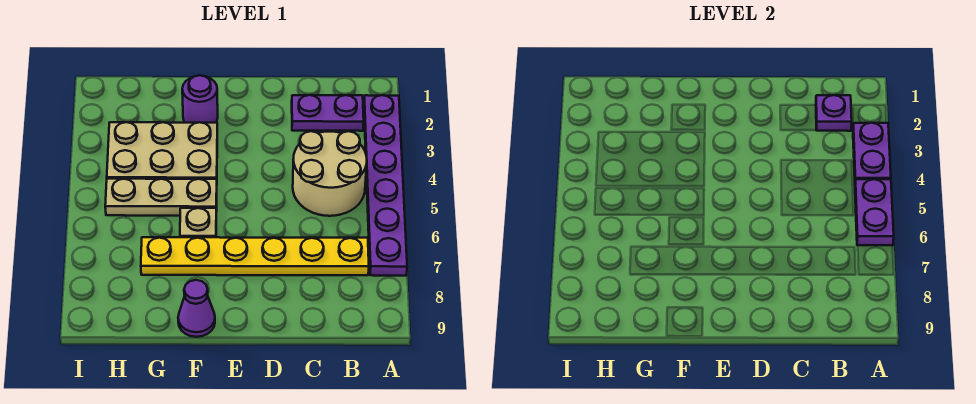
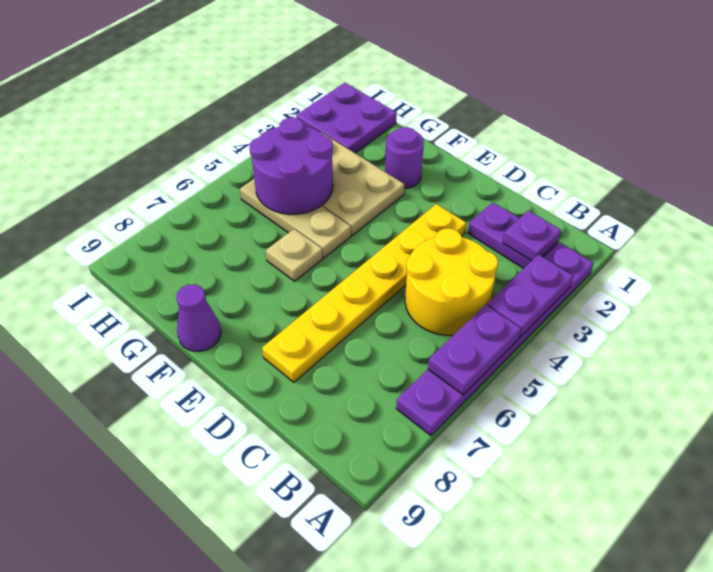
tan 2x2 round brick [293,131,367,216] -> yellow 2x2 round brick [405,229,498,336]
yellow 1x6 plate [141,237,369,275] -> yellow 1x6 plate turned to [262,204,466,382]
none -> purple 2x2 round brick [250,118,333,214]
none -> purple 2x2 plate [296,83,397,153]

